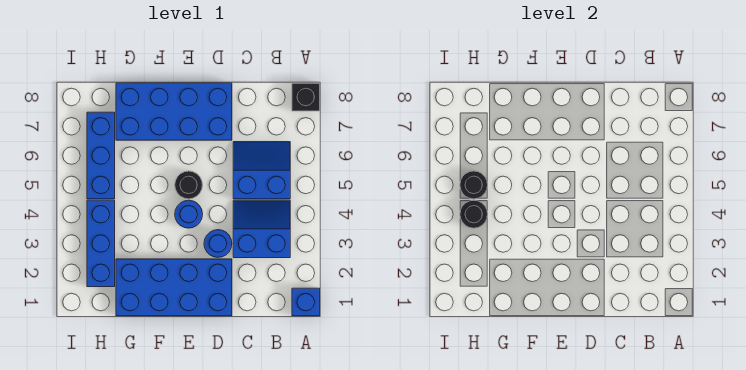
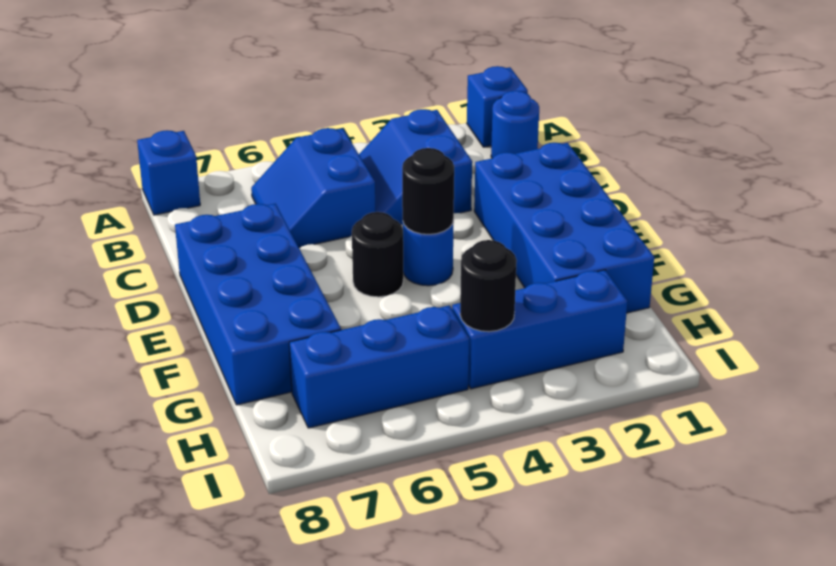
black 1x1 brick [292,83,320,111] -> blue 1x1 brick [137,130,200,215]
blue 1x1 round brick [204,230,232,257] -> blue 1x1 round brick moved to [491,91,539,158]
black 1x1 round brick [460,171,488,199] -> black 1x1 round brick moved to [402,148,454,234]

